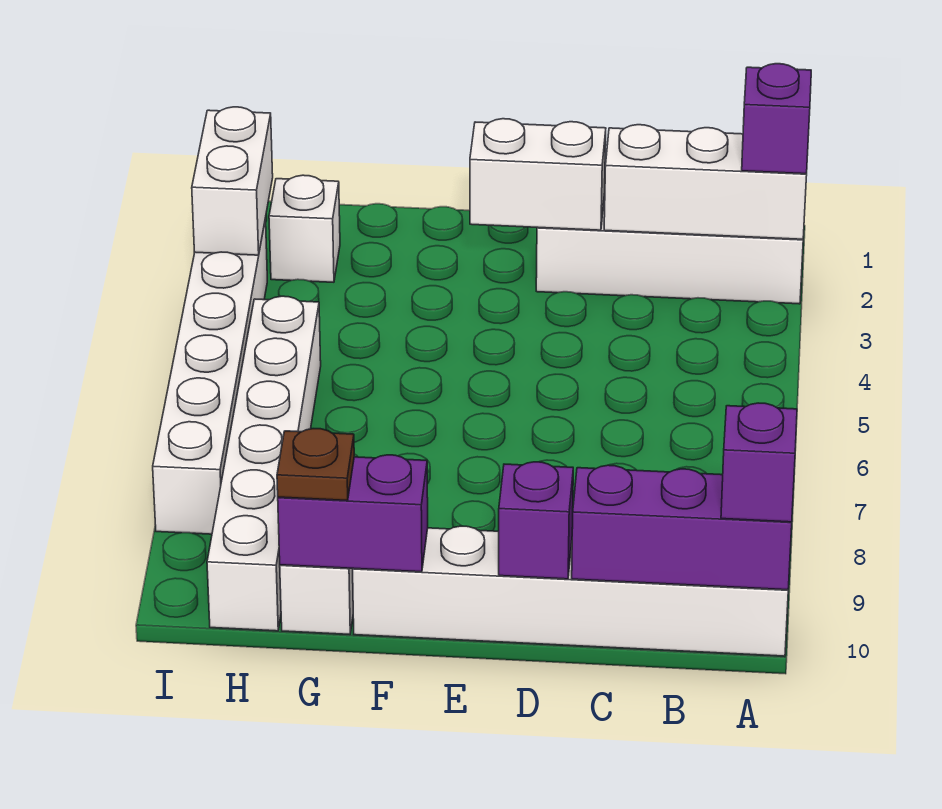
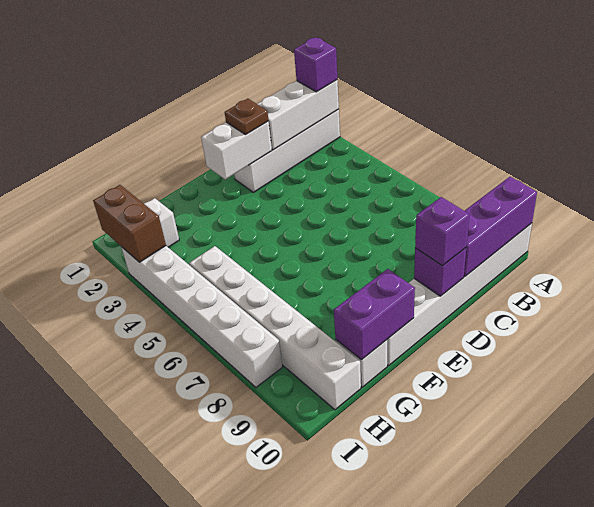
purple 1x1 brick [721,403,797,522] -> purple 1x1 brick moved to [415,197,470,266]
brown 1x1 plate [277,429,354,500] -> brown 1x1 plate moved to [225,98,269,135]
white 1x2 brick [192,107,273,255] -> brown 1x2 brick [93,185,166,262]

